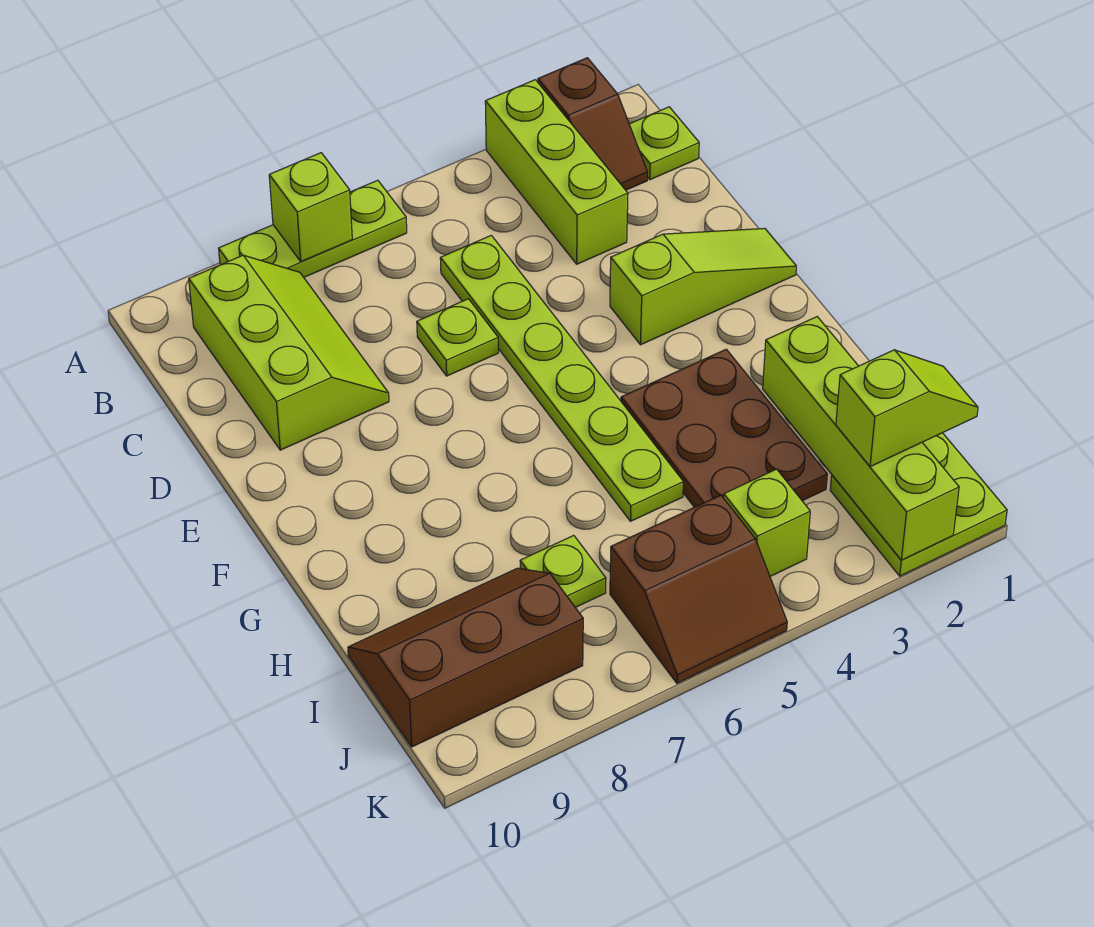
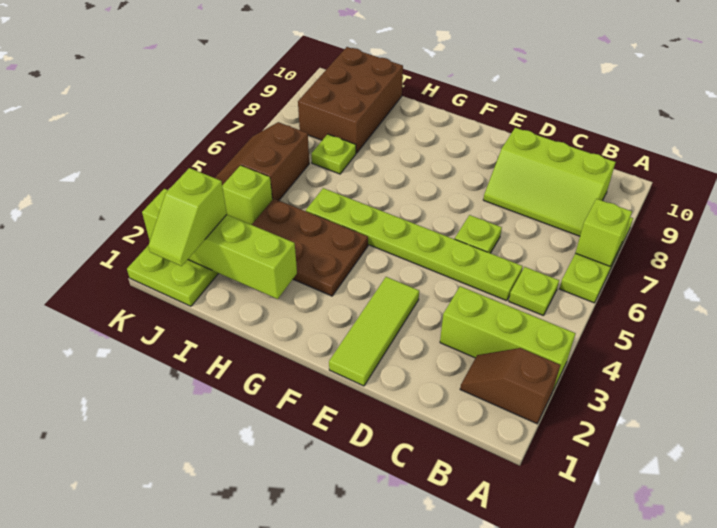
lime 1x1 plate [629,107,699,180] -> lime 1x1 plate moved to [509,267,559,316]
lime 1x3 slope [610,228,796,345] -> lime 1x3 tile [329,277,419,386]
brown 2x3 slope [348,568,583,747] -> brown 2x3 brick [298,47,403,153]

